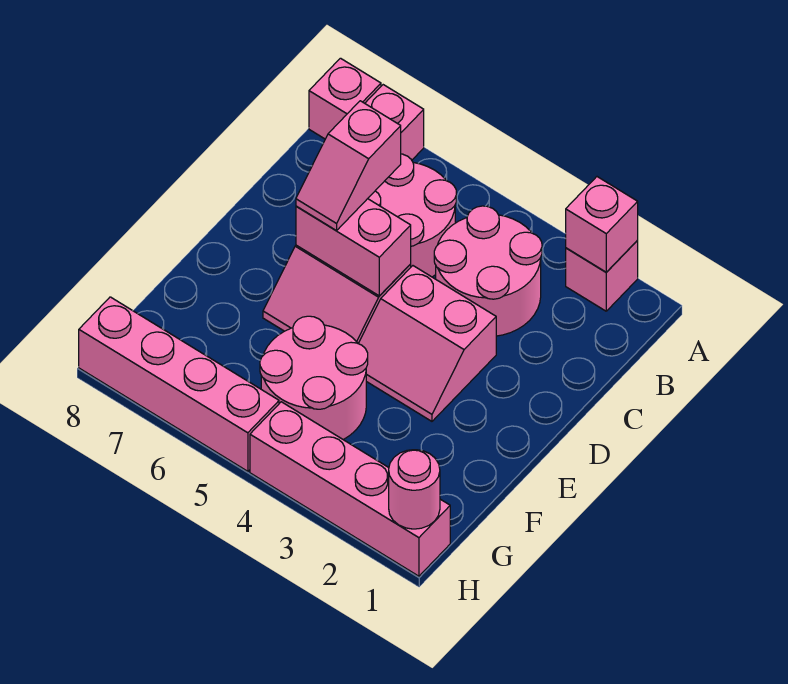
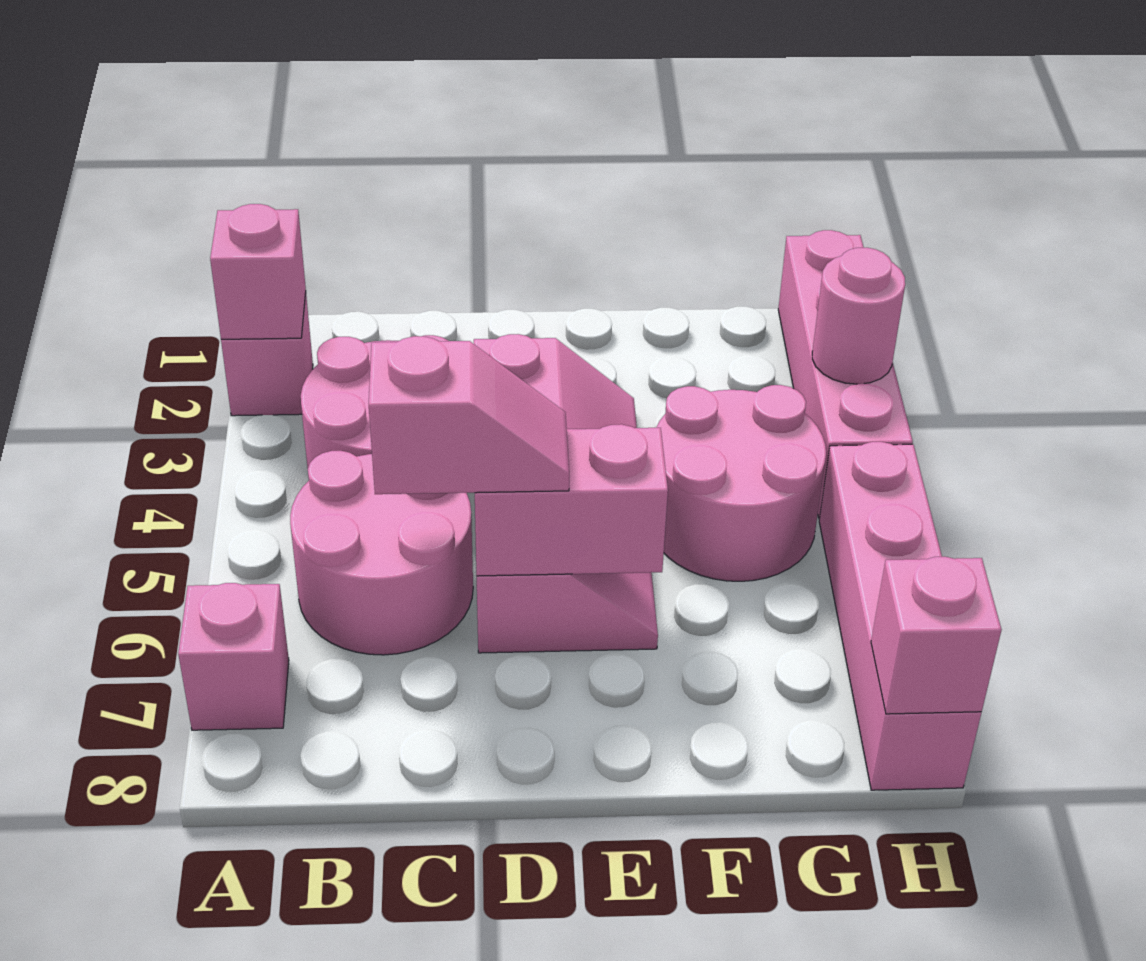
pink 1x1 brick [309,58,381,139] -> pink 1x1 brick moved to [871,557,1002,714]
pink 1x2 brick [296,199,411,296] -> pink 1x2 brick turned to [475,424,668,576]
pink 1x1 round brick [389,450,440,529] -> pink 1x1 round brick moved to [812,248,905,384]

